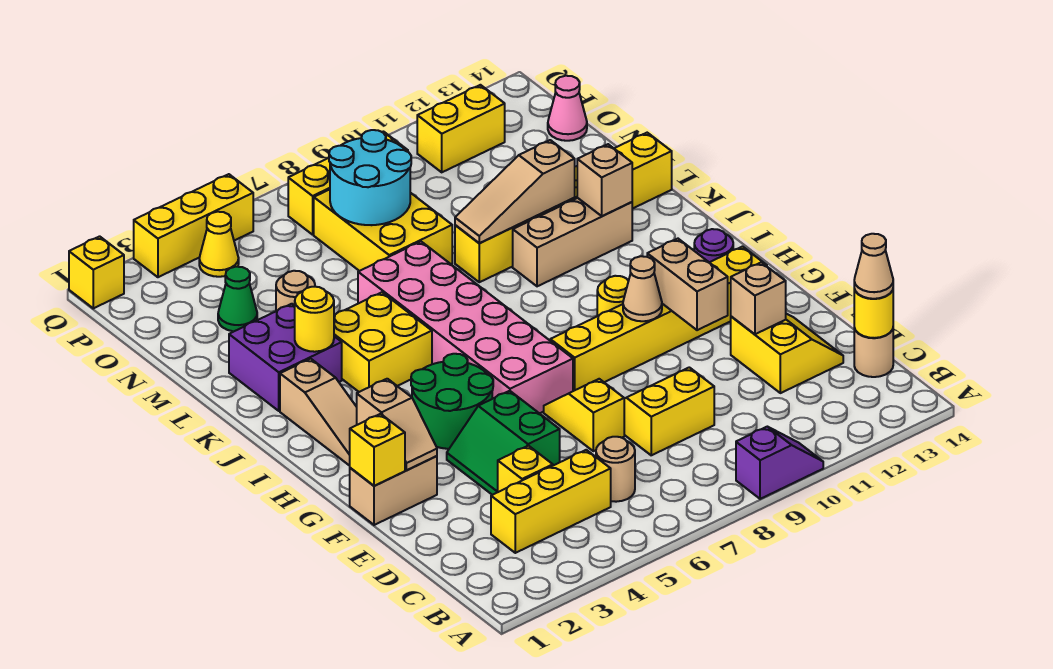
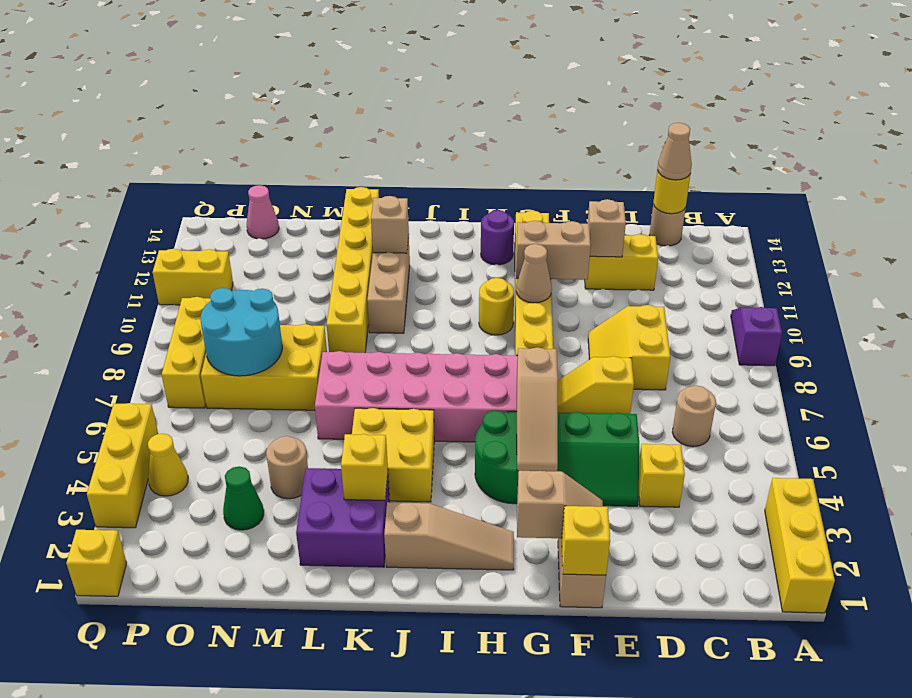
yellow 1x3 brick [491,450,611,553] -> yellow 1x3 brick moved to [765,478,835,613]
yellow 1x1 round brick [295,287,334,352] -> yellow 1x1 brick [341,434,388,500]
tan 1x3 slope [455,140,575,243] -> tan 1x3 slope moved to [517,347,558,471]
yellow 1x2 brick [417,85,505,172] -> yellow 1x2 brick turned to [153,249,233,305]

